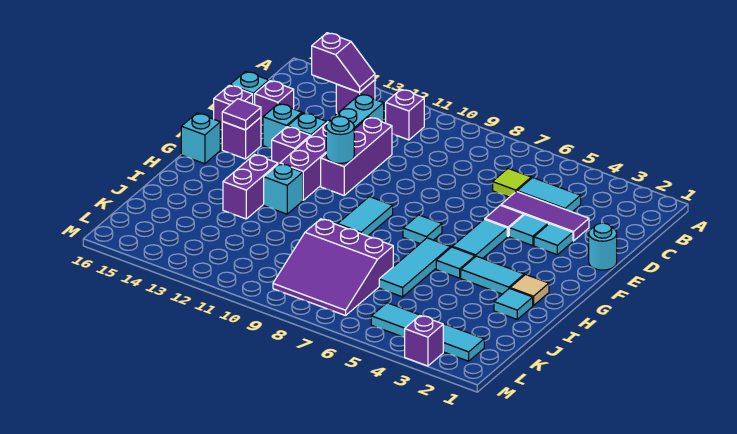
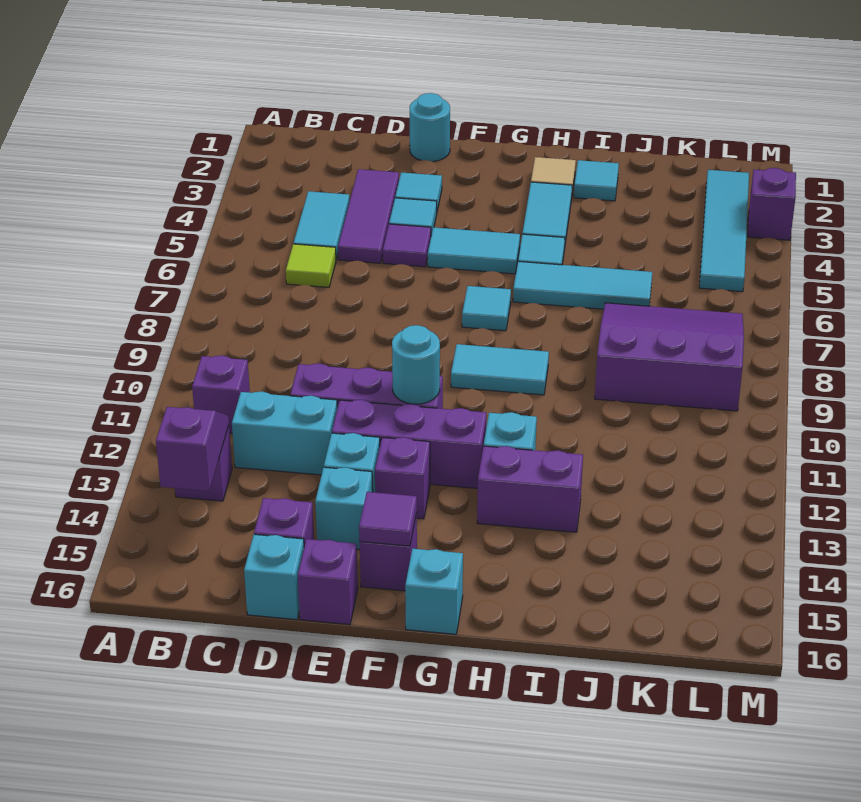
purple 3x3 slope [273,219,393,316] -> purple 3x3 slope turned to [595,303,744,411]

